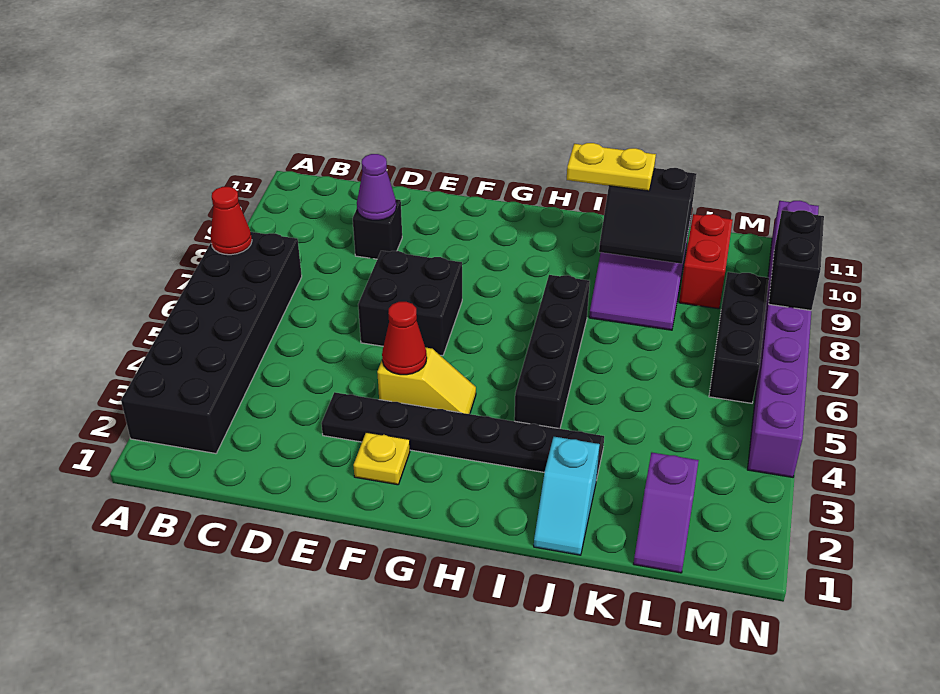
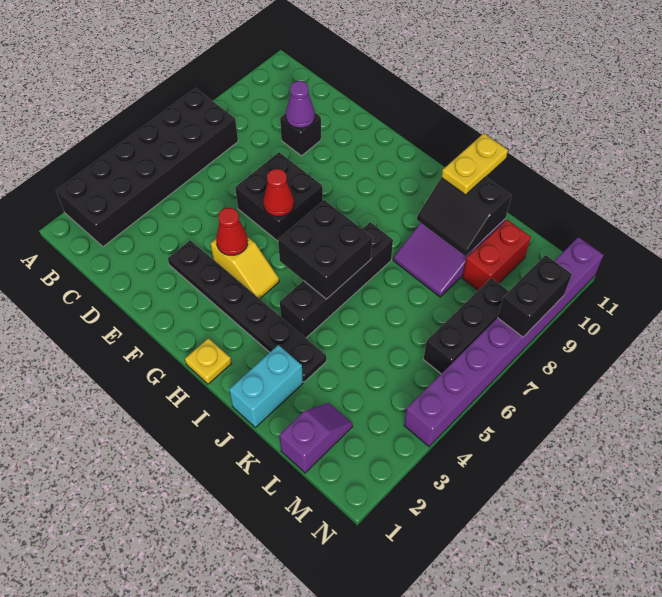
red 1x1 cone [210,187,252,255] -> red 1x1 cone moved to [263,169,294,216]
yellow 1x1 plate [353,432,410,485] -> yellow 1x1 plate moved to [185,338,231,384]
none -> black 2x2 brick [278,200,372,299]
yellow 1x2 plate [567,143,656,191] -> yellow 1x2 plate turned to [441,133,508,195]
cyan 1x2 slope [534,437,600,555] -> cyan 1x2 brick [229,345,303,427]
purple 1x2 slope [634,453,699,573] -> purple 1x2 slope turned to [279,403,353,473]

